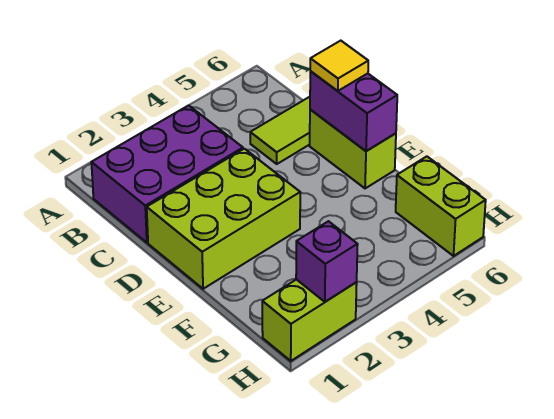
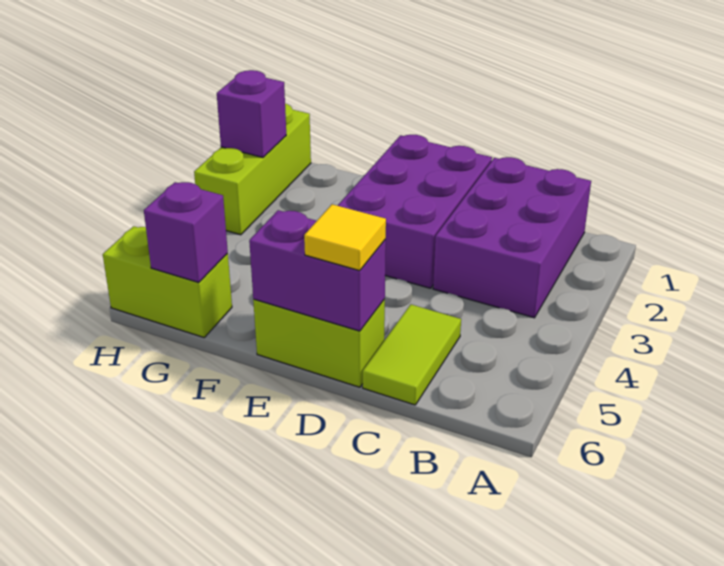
lime 2x3 brick [147,149,300,289] -> purple 2x3 brick [338,135,492,288]
none -> purple 1x1 brick [144,182,228,283]
lime 1x2 brick [262,279,357,361] -> lime 1x3 brick [194,104,311,235]

